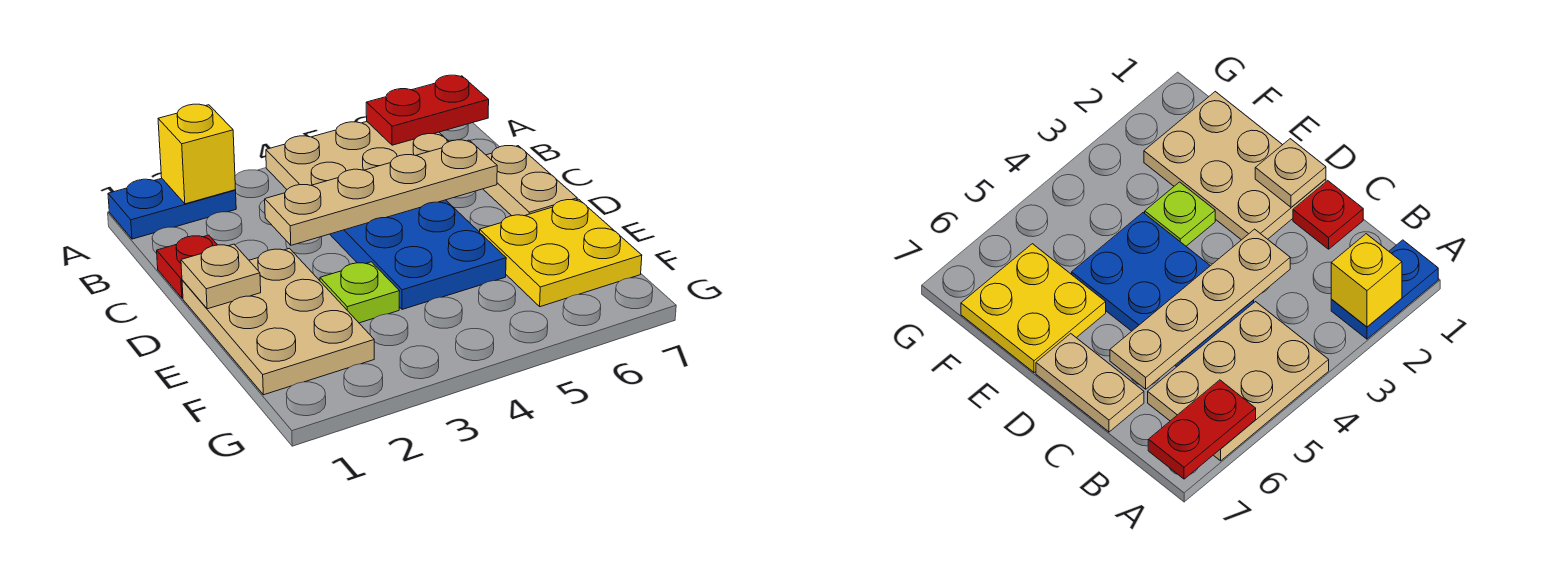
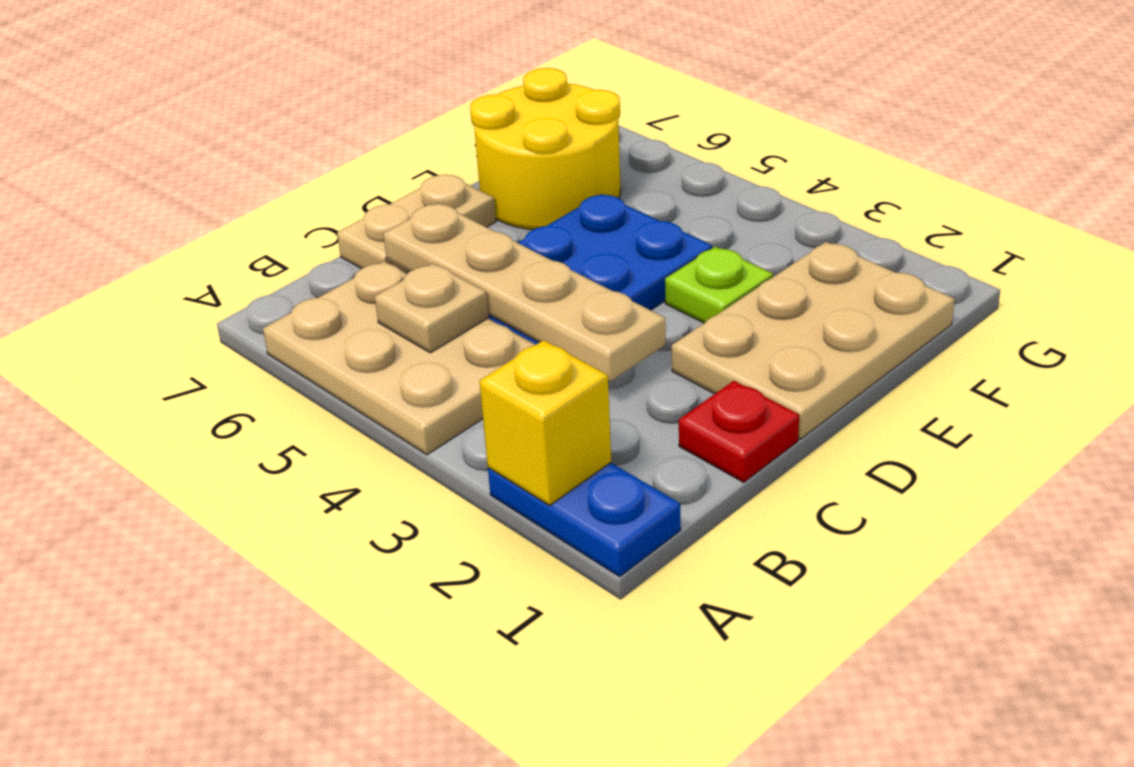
red 1x2 plate [366,75,489,145] -> none
tan 1x1 plate [181,244,261,309] -> tan 1x1 plate moved to [375,263,488,353]
yellow 2x2 plate [480,199,642,307] -> yellow 2x2 round brick [470,68,621,230]

